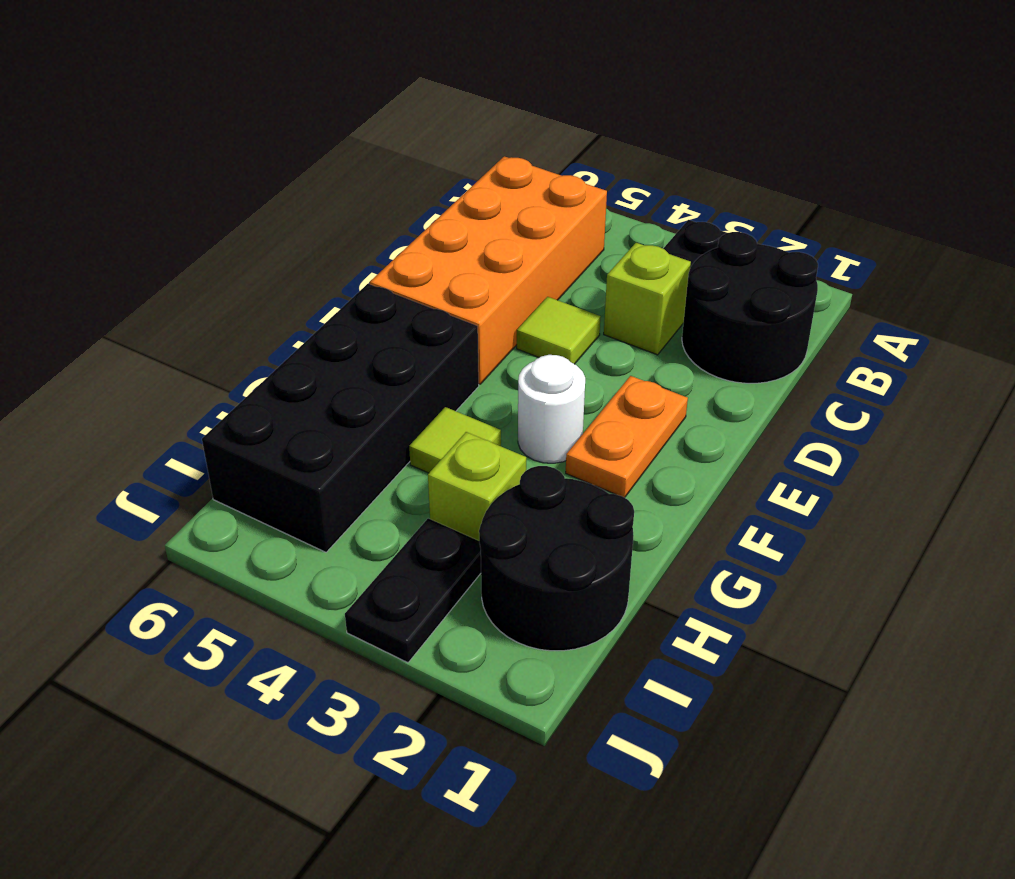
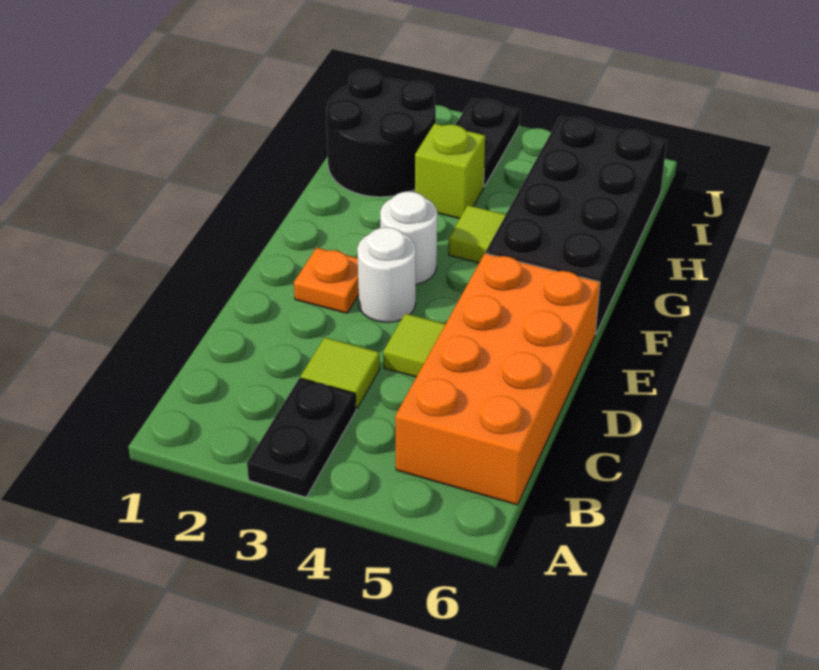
black 2x2 round brick [682,232,818,383] -> none
lime 1x1 brick [604,243,691,355] -> lime 1x1 tile [301,337,380,409]
orange 1x2 plate [566,376,688,498] -> orange 1x1 plate [294,248,359,313]
none -> white 1x1 round brick [357,227,416,322]

